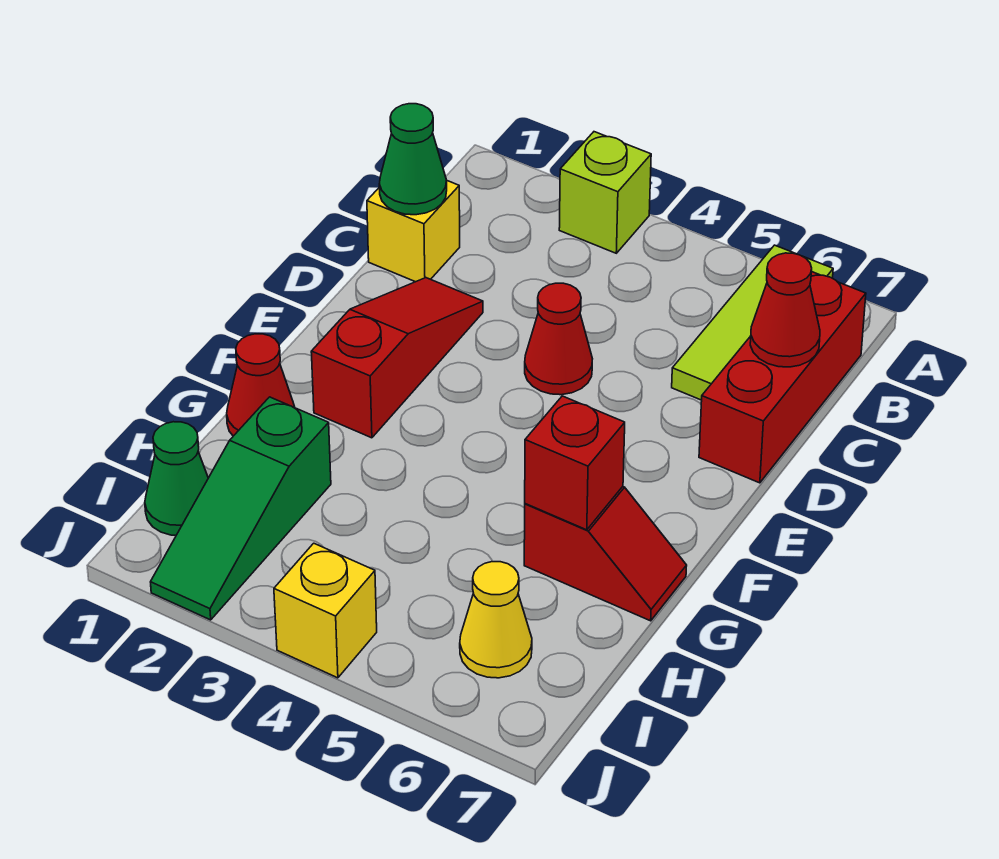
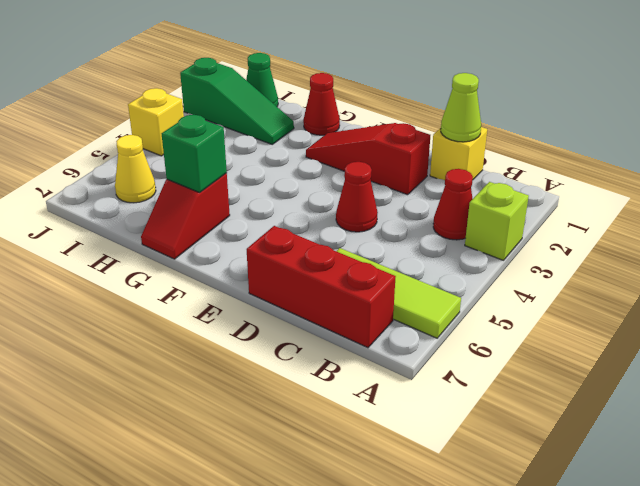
green 1x1 cone [379,104,447,215] -> lime 1x1 cone [441,73,481,142]
red 1x1 cone [750,253,820,367] -> red 1x1 cone moved to [433,169,473,240]
red 1x3 slope [311,278,483,438] -> red 1x3 slope turned to [306,123,430,195]
red 1x1 brick [525,396,625,530] -> green 1x1 brick [161,115,227,193]
green 1x3 slope [151,397,331,620] -> green 1x3 slope turned to [180,58,294,144]

